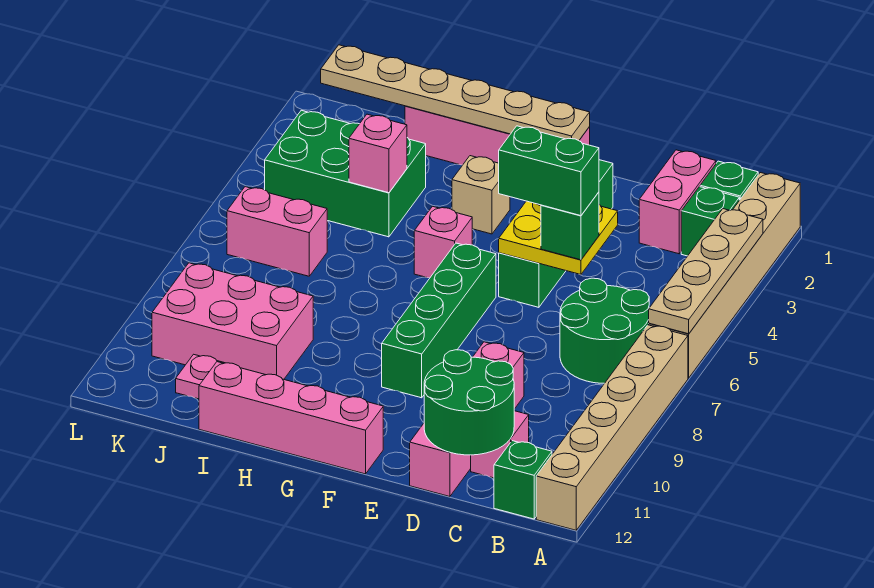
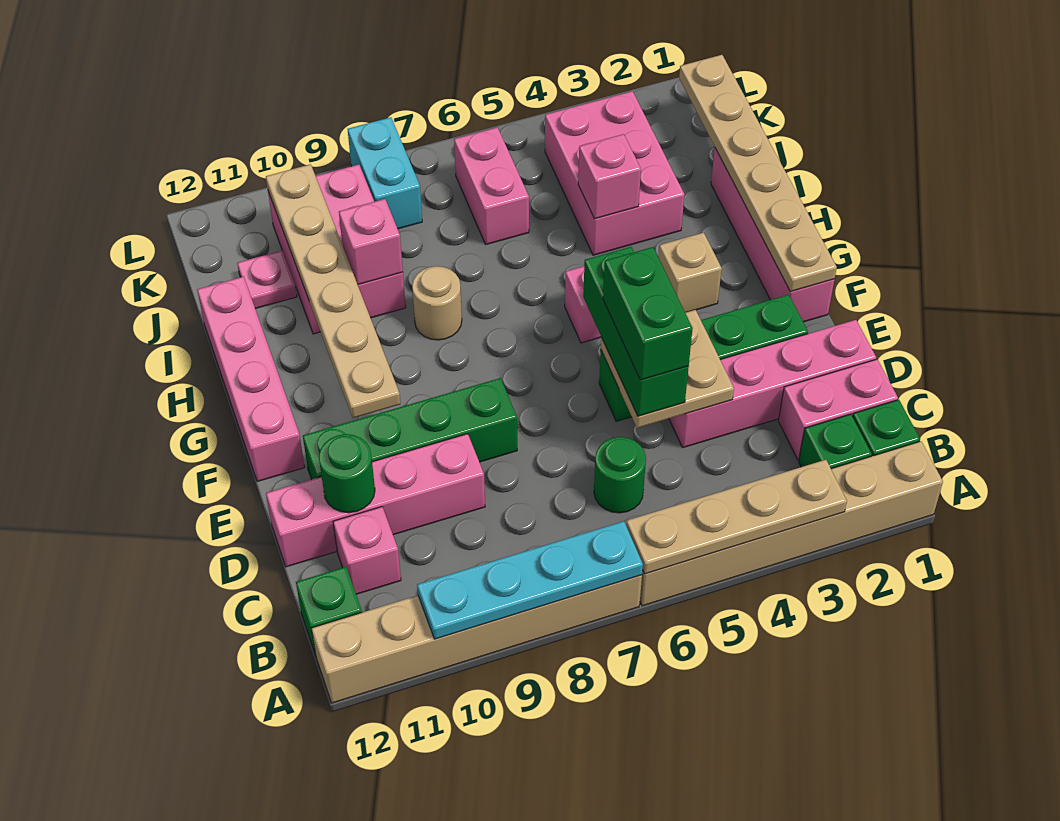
none -> cyan 1x4 plate [417,521,643,639]
green 2x2 round brick [560,278,649,383] -> green 1x1 round brick [594,437,646,513]
green 2x2 round brick [424,350,514,455] -> green 1x1 round brick [319,434,375,513]
none -> pink 1x4 brick [669,320,876,447]
yellow 2x2 plate [499,201,618,274] -> tan 2x2 plate [601,310,734,428]
green 1x1 brick [541,192,599,260] -> green 1x3 brick [583,247,689,416]
green 1x4 brick [382,243,496,398] -> green 1x4 brick moved to [303,378,517,479]
none -> tan 1x6 plate [266,164,400,418]
none -> tan 1x1 round brick [412,266,462,340]
green 2x3 brick [265,110,426,237] -> pink 2x3 brick [545,91,685,255]
none -> pink 1x1 brick [339,199,403,285]
none -> cyan 1x2 brick [348,117,422,229]

